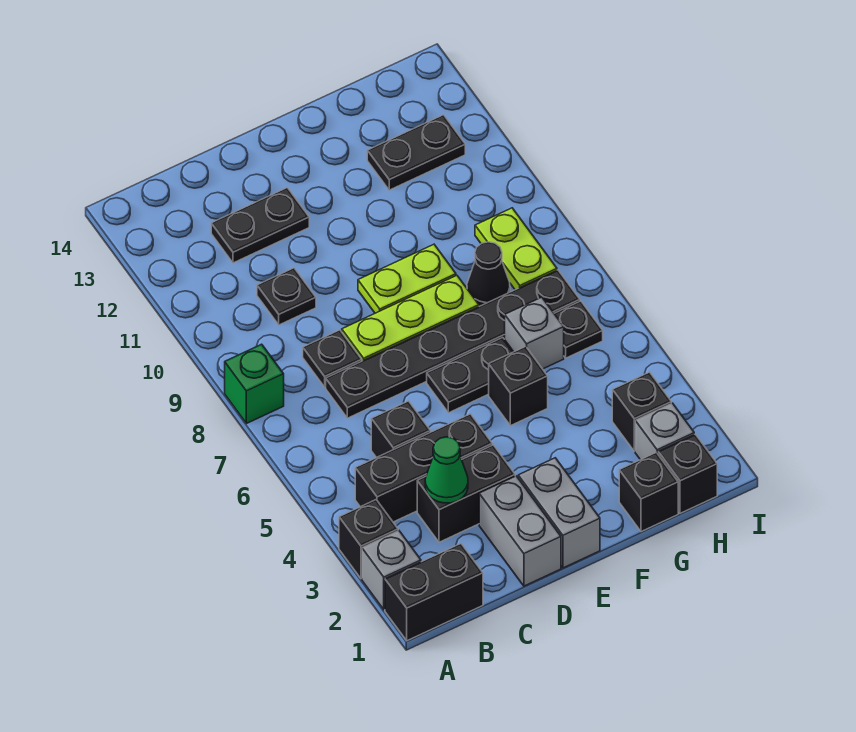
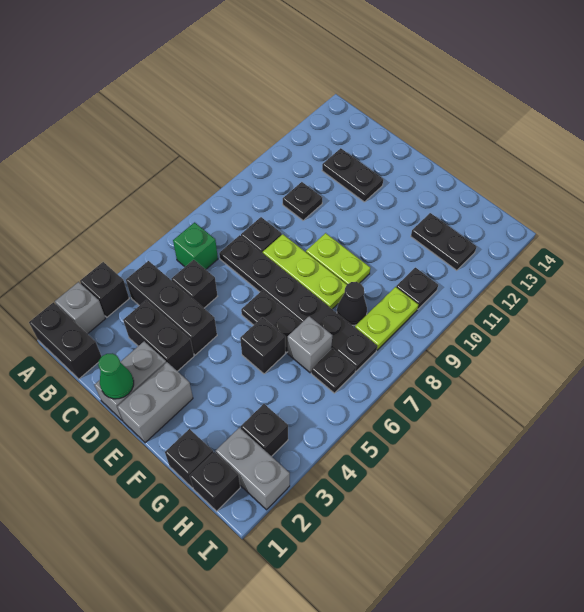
green 1x1 brick [225,344,284,424] -> green 1x1 brick moved to [173,222,218,269]
green 1x1 cone [425,437,468,503] -> green 1x1 cone moved to [98,353,134,399]
grey 1x1 brick [635,403,694,460] -> grey 1x2 brick [216,428,290,510]
none -> black 1x1 plate [396,268,438,309]

